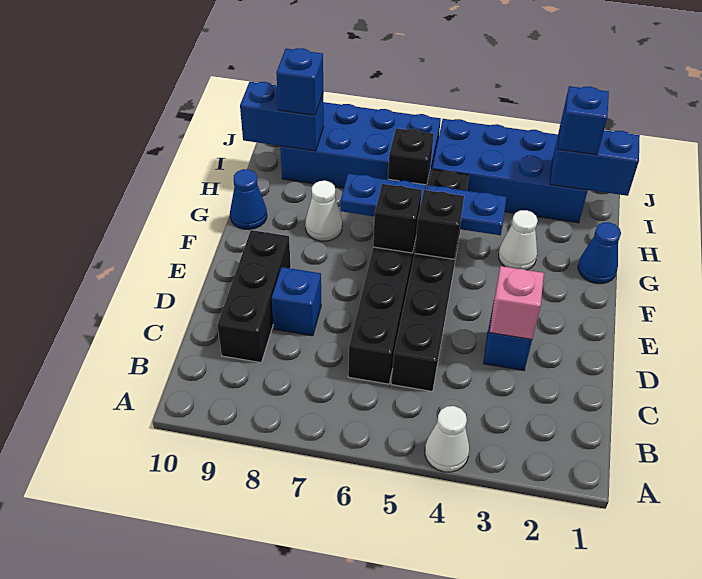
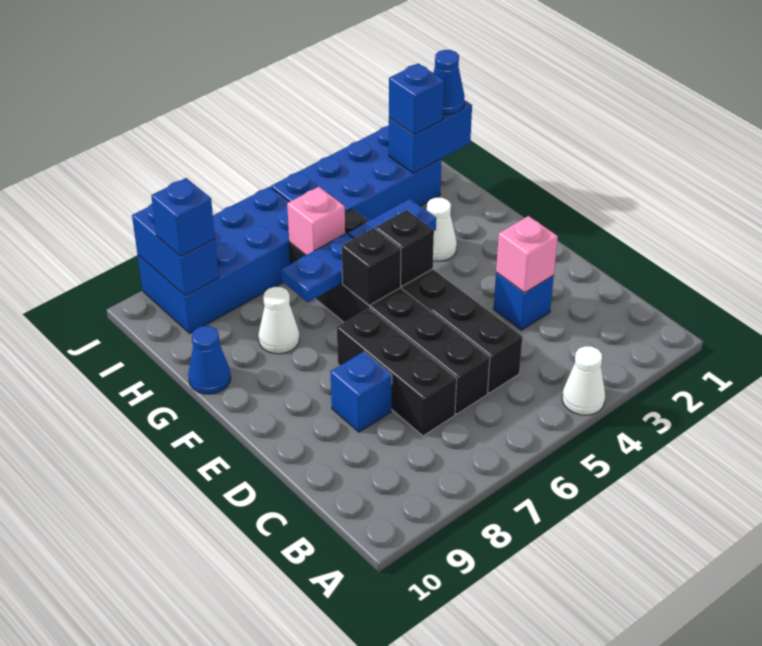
black 1x3 brick [217,230,291,363] -> black 1x3 brick moved to [337,308,457,436]
blue 1x1 cone [578,222,621,284] -> blue 1x1 cone moved to [433,50,465,114]
black 1x1 brick [388,128,434,190] -> pink 1x1 brick [287,187,345,255]
blue 1x2 brick [240,82,324,151] -> blue 1x2 brick turned to [132,204,219,296]

